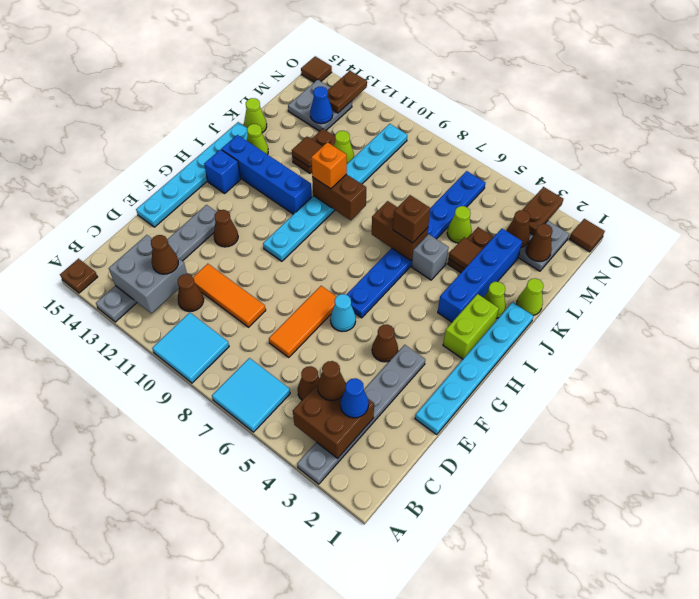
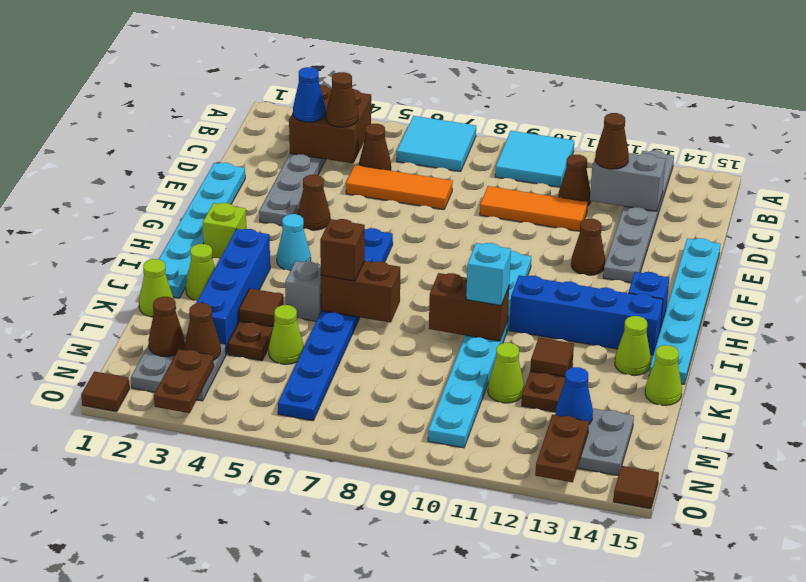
brown 1x1 plate [60,259,97,293] -> none
grey 2x2 brick [109,235,187,313] -> grey 1x2 brick [590,153,666,211]
orange 1x3 tile [269,286,337,357] -> orange 1x3 tile turned to [346,165,453,210]
cyan 1x1 cone [330,294,356,332] -> cyan 1x1 cone moved to [277,214,311,271]
lime 1x2 brick [443,294,499,359] -> lime 1x1 brick [203,203,246,259]
orange 1x1 brick [311,142,347,189] -> cyan 1x1 brick [466,243,511,305]

